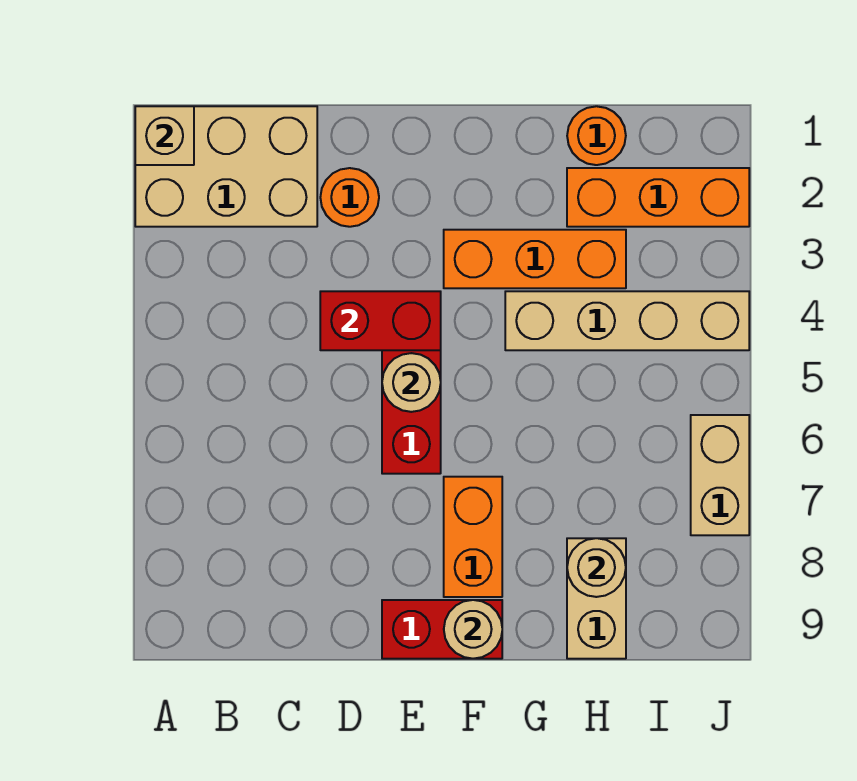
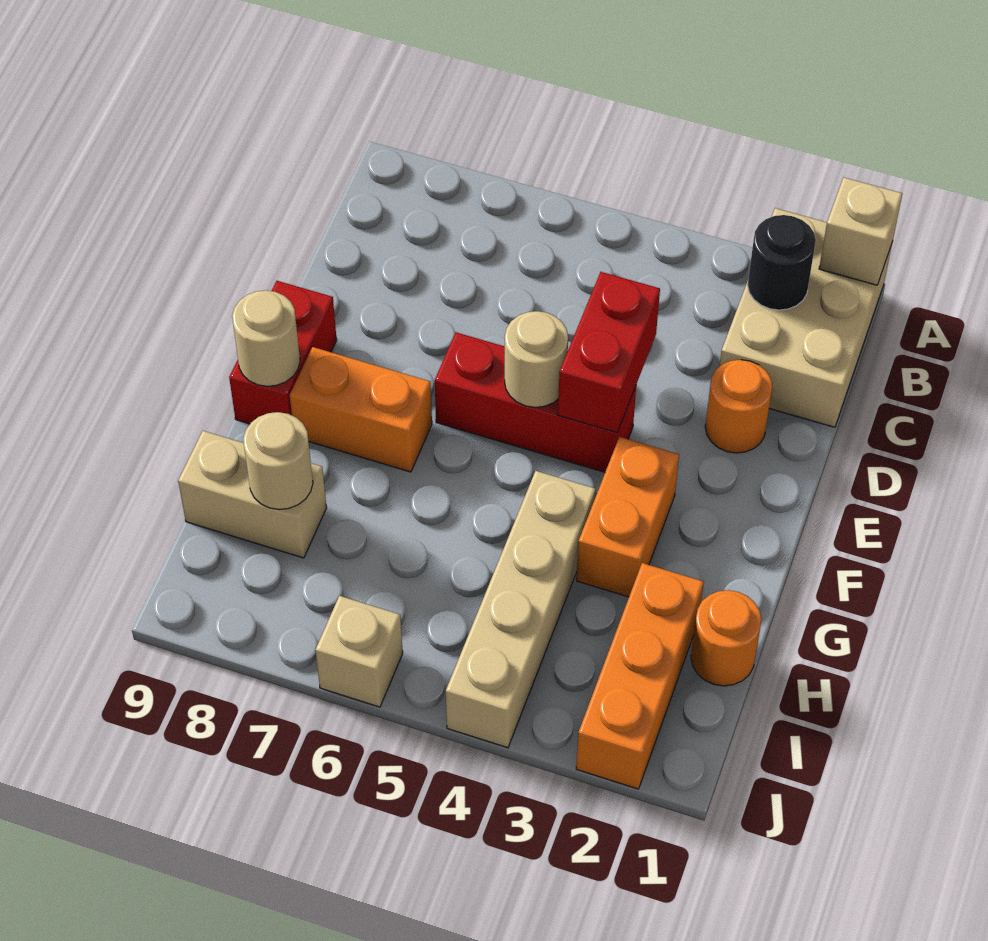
none -> black 1x1 round brick [748,215,816,310]
orange 1x3 brick [444,230,626,288] -> orange 1x2 brick [576,437,679,597]
tan 1x2 brick [691,415,749,535] -> tan 1x1 brick [315,596,403,707]

